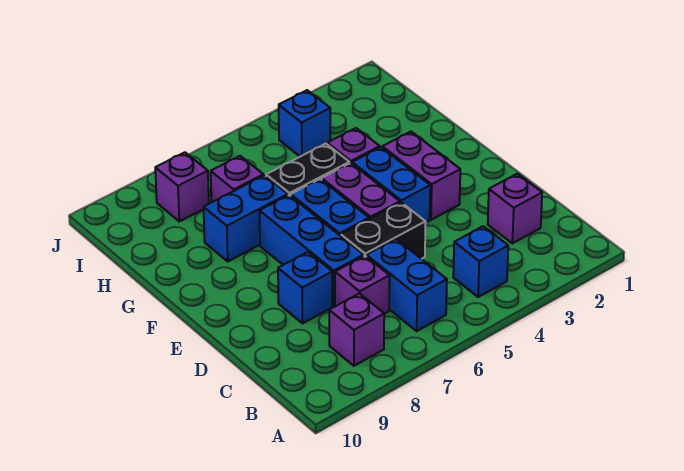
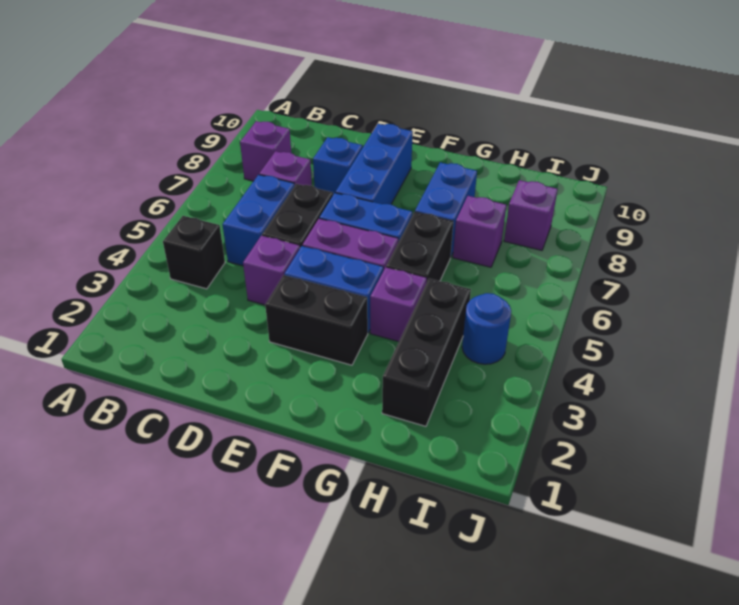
blue 1x1 brick [453,226,508,297] -> black 1x1 brick [163,216,225,289]
blue 1x2 brick [366,239,447,331] -> blue 1x2 brick turned to [223,175,294,266]
purple 1x1 brick [488,174,542,243] -> purple 1x1 brick moved to [243,236,300,305]
blue 1x3 brick [260,195,364,306] -> blue 1x3 brick turned to [335,124,413,204]
purple 1x2 brick [382,132,460,220] -> black 1x2 brick [265,275,368,365]
none -> black 1x3 brick [382,279,471,426]
blue 1x1 brick [279,90,330,157] -> blue 1x1 round brick [462,293,511,364]

